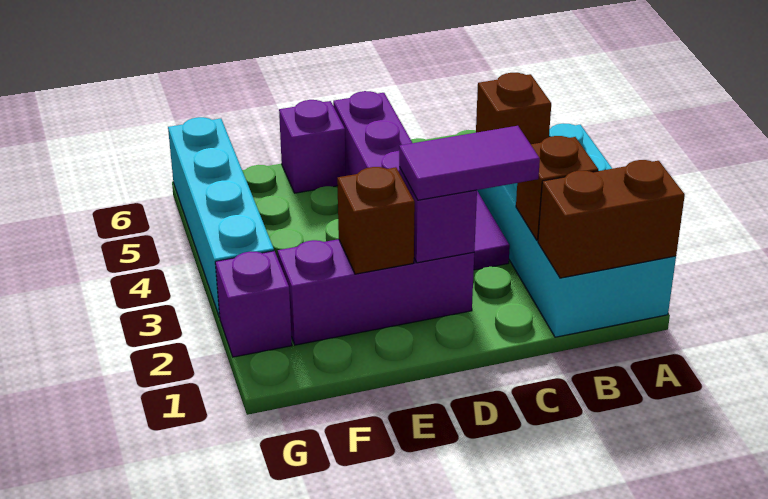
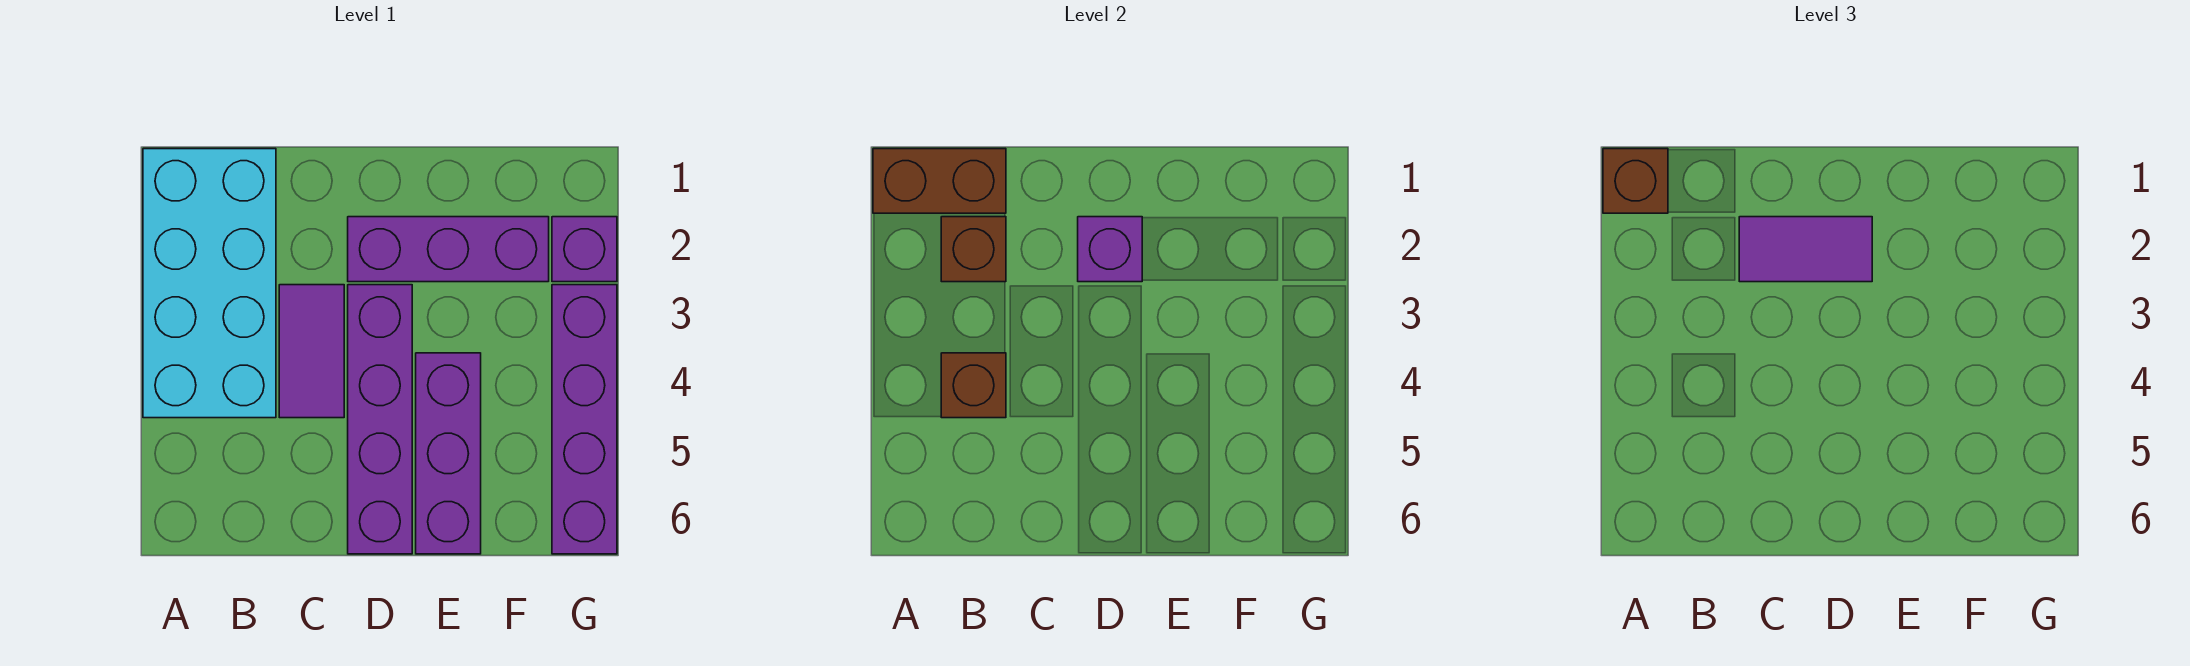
brown 1x1 brick [337,167,415,274] -> brown 1x1 brick moved to [1603,149,1668,213]
purple 1x1 brick [279,100,346,193] -> purple 1x3 brick [416,353,481,554]
cyan 1x4 brick [168,117,274,317] -> purple 1x4 brick [552,285,617,554]

